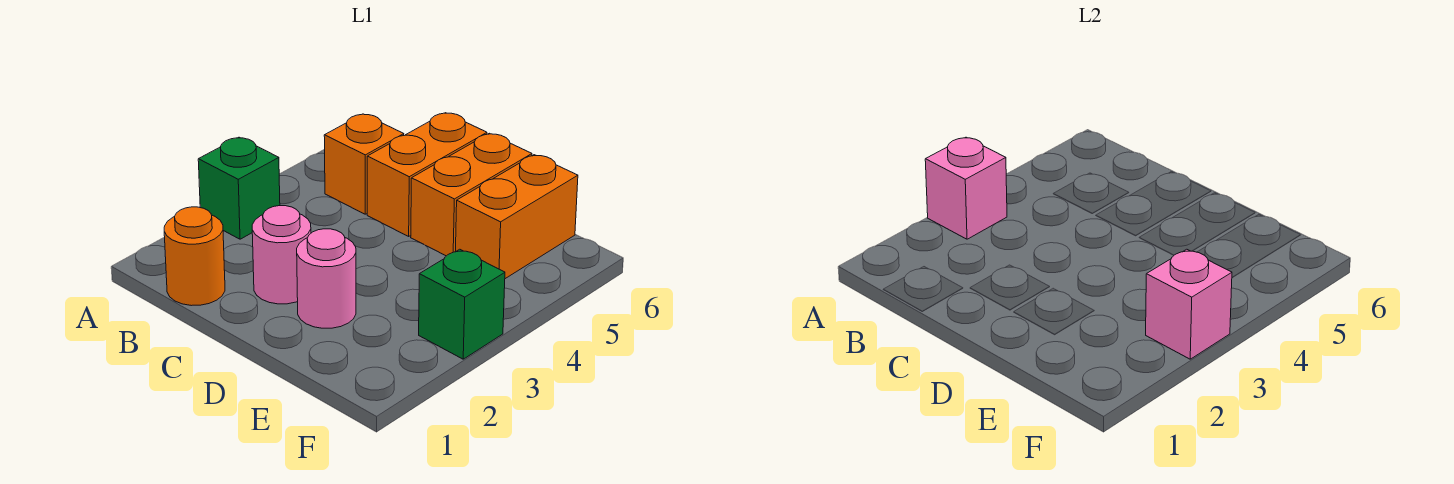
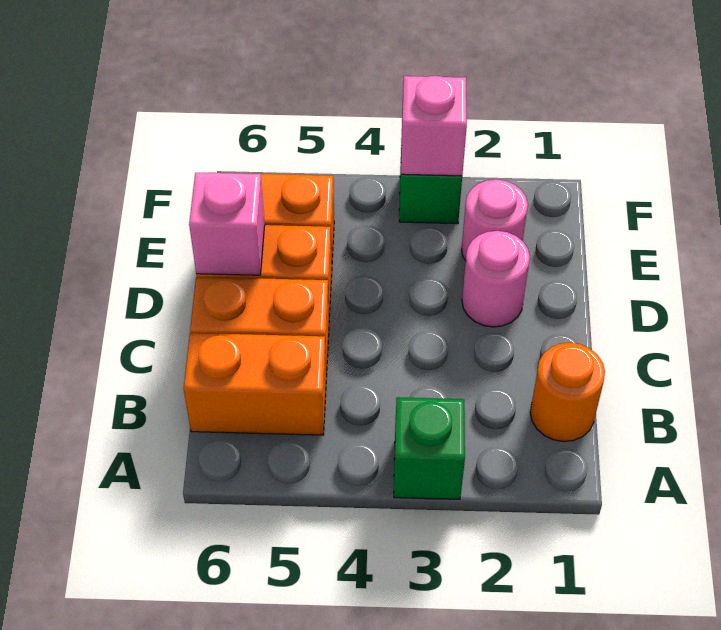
pink 1x1 brick [925,137,1007,239] -> pink 1x1 brick moved to [189,173,265,275]
orange 1x1 brick [324,114,404,214] -> orange 1x2 brick [184,333,326,435]
pink 1x1 round brick [252,206,311,304] -> pink 1x1 round brick moved to [461,180,528,261]

